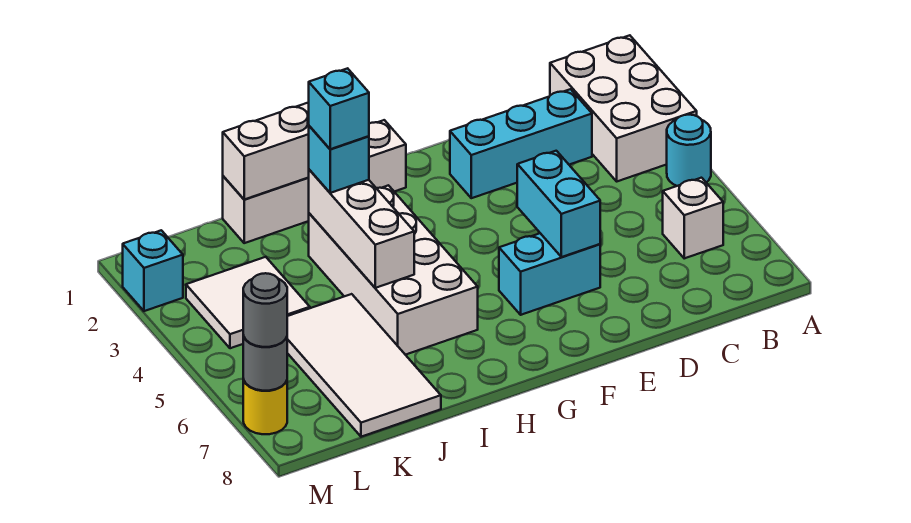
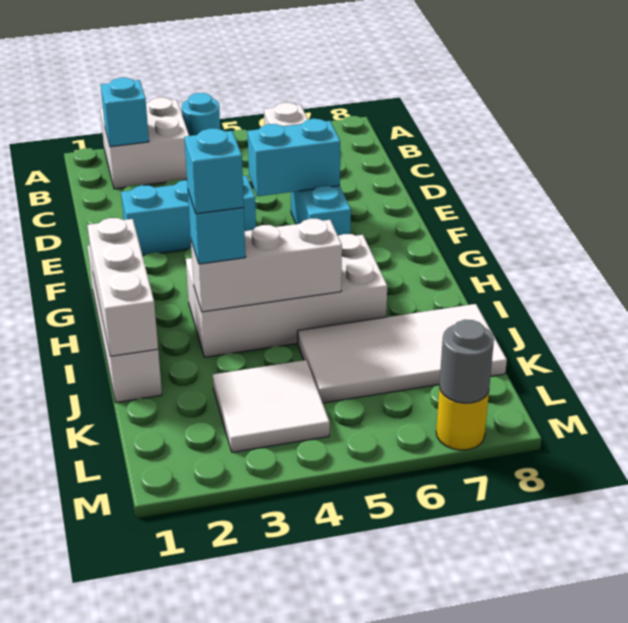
white 2x3 brick [550,35,697,181] -> white 2x2 brick [100,97,189,189]
cyan 1x3 brick [450,89,592,198] -> cyan 1x3 brick turned to [121,176,256,256]
cyan 1x1 brick [123,230,183,311] -> cyan 1x1 brick moved to [101,78,149,147]
grey 1x1 round brick [243,273,287,347] -> none

